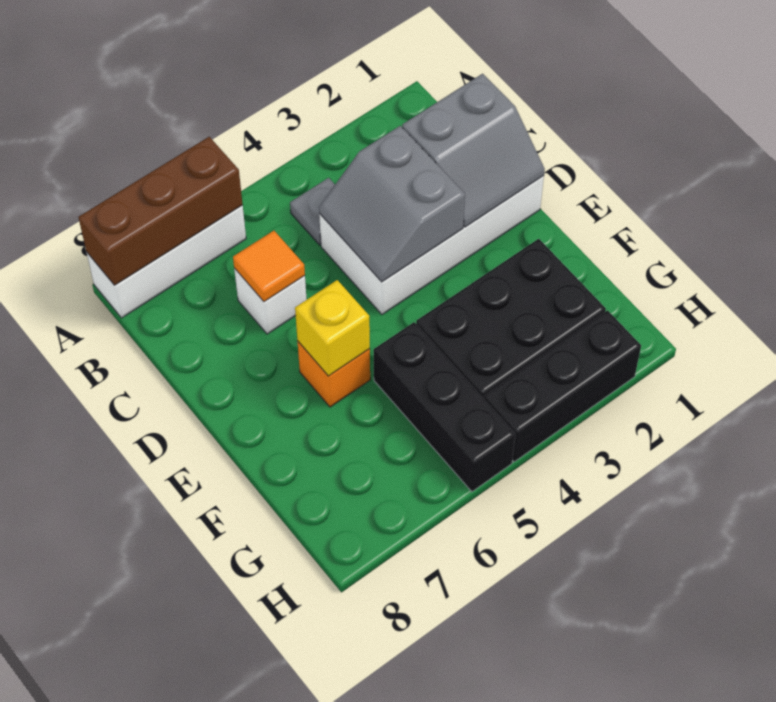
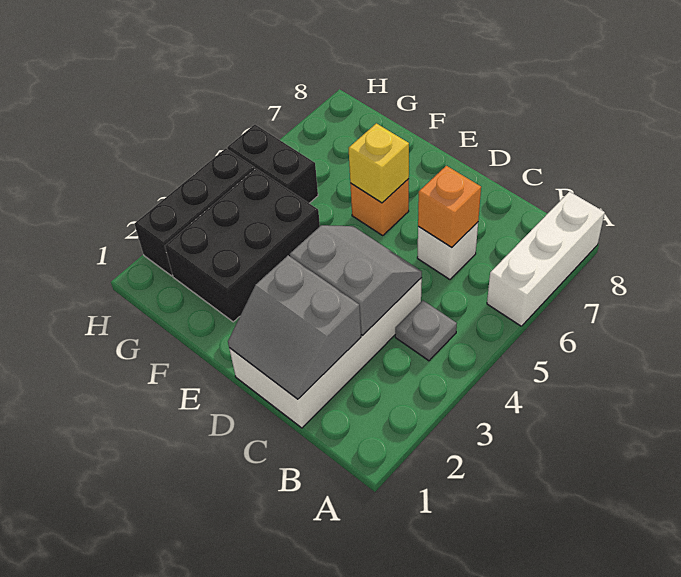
brown 1x3 brick [78,137,243,285] -> none
grey 2x2 slope [402,74,545,227] -> grey 2x2 slope turned to [228,255,361,399]
orange 1x1 tile [233,231,305,302] -> orange 1x1 brick [418,166,481,247]
black 1x3 brick [374,322,515,492] -> black 1x2 brick [227,125,318,203]

